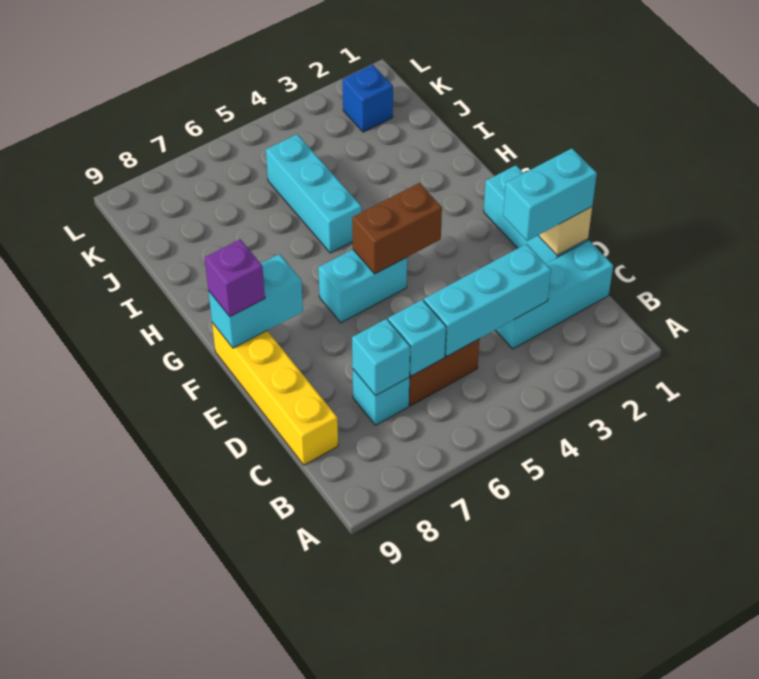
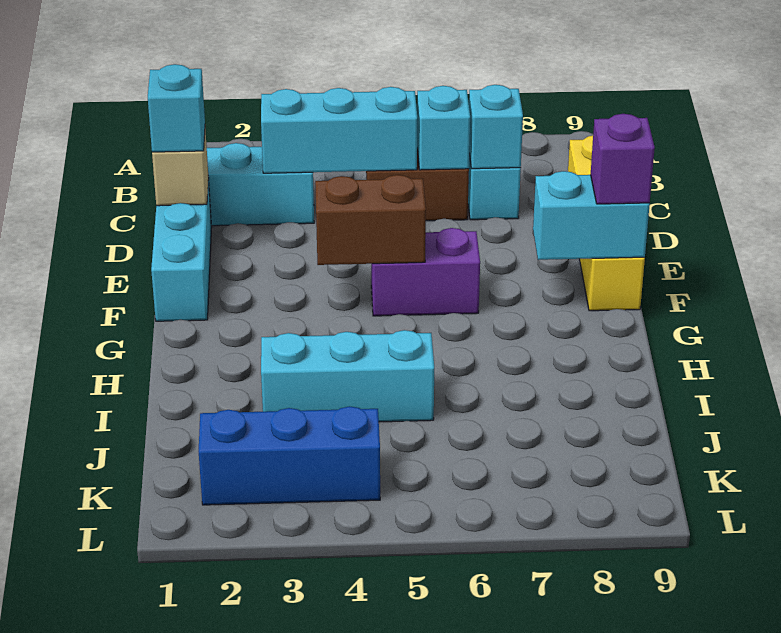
cyan 1x2 brick [503,148,597,241] -> cyan 1x1 brick [148,64,205,152]
cyan 1x2 brick [318,249,407,323] -> purple 1x2 brick [371,228,480,316]
cyan 1x3 brick [266,134,361,253] -> cyan 1x3 brick turned to [261,330,434,422]
blue 1x1 brick [343,65,393,132] -> blue 1x3 brick [199,406,380,505]

